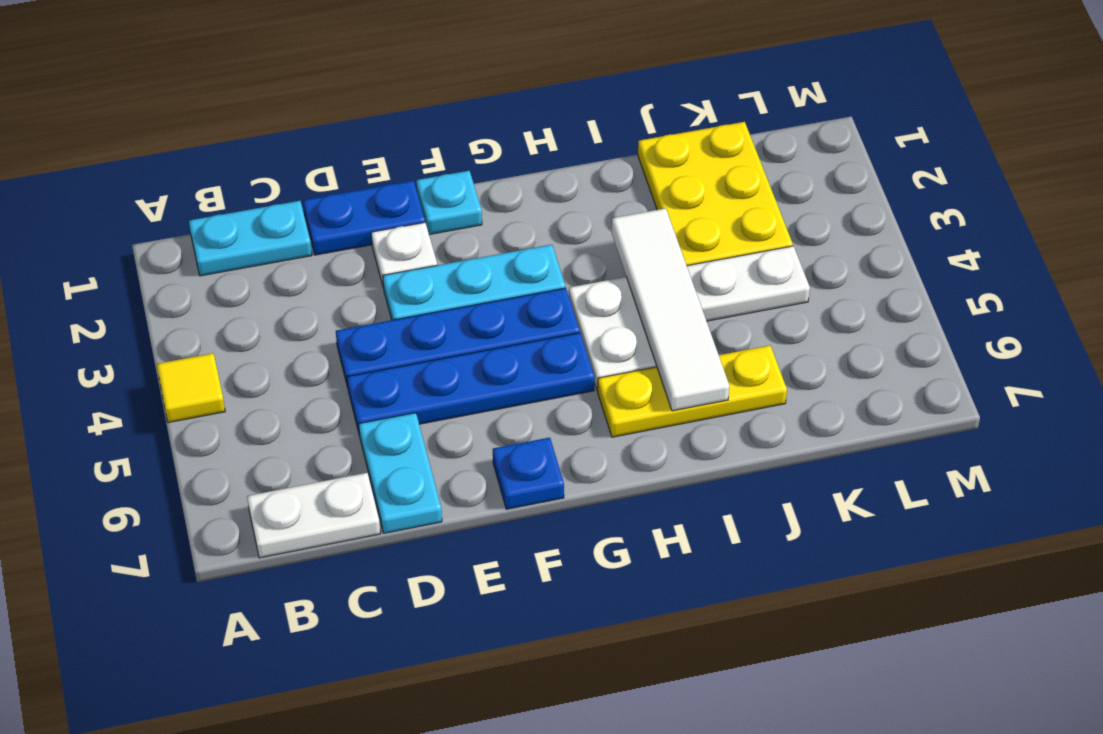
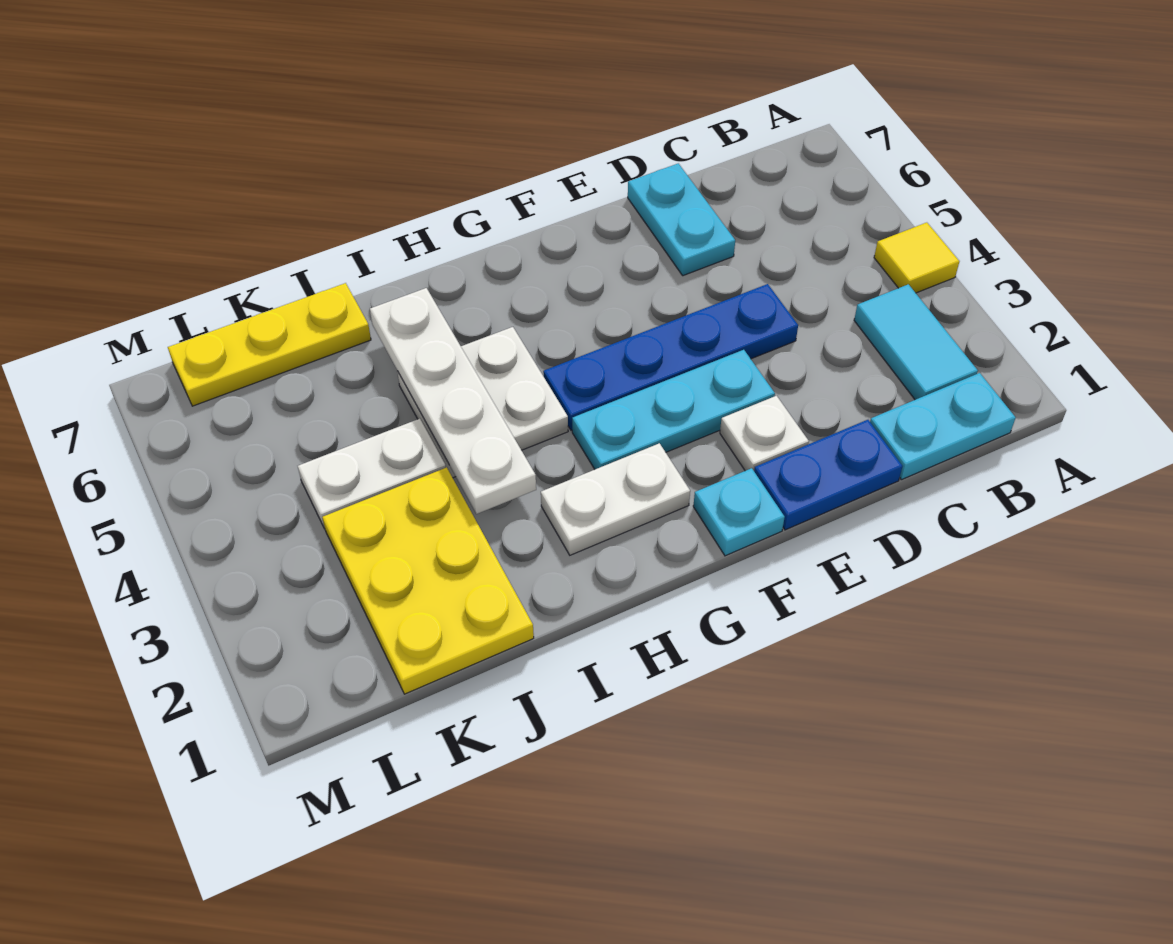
none -> cyan 1x2 tile [854,284,978,400]
white 1x2 plate [247,473,380,558] -> white 1x2 plate moved to [541,443,690,555]
blue 1x4 plate [347,333,594,435] -> none
blue 1x1 plate [493,438,564,509] -> none
yellow 1x3 plate [598,345,787,437] -> yellow 1x3 plate moved to [168,283,371,406]
white 1x4 tile [612,208,729,411] -> white 1x4 plate [370,288,536,514]

